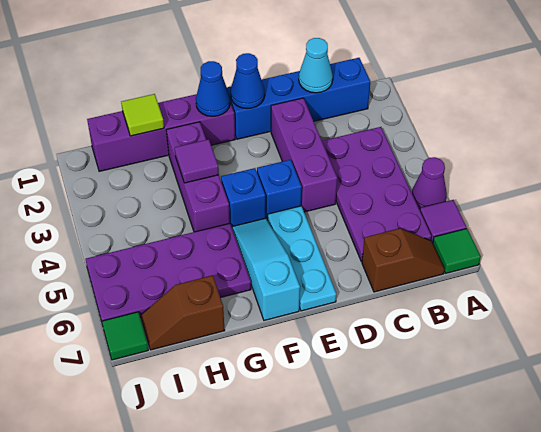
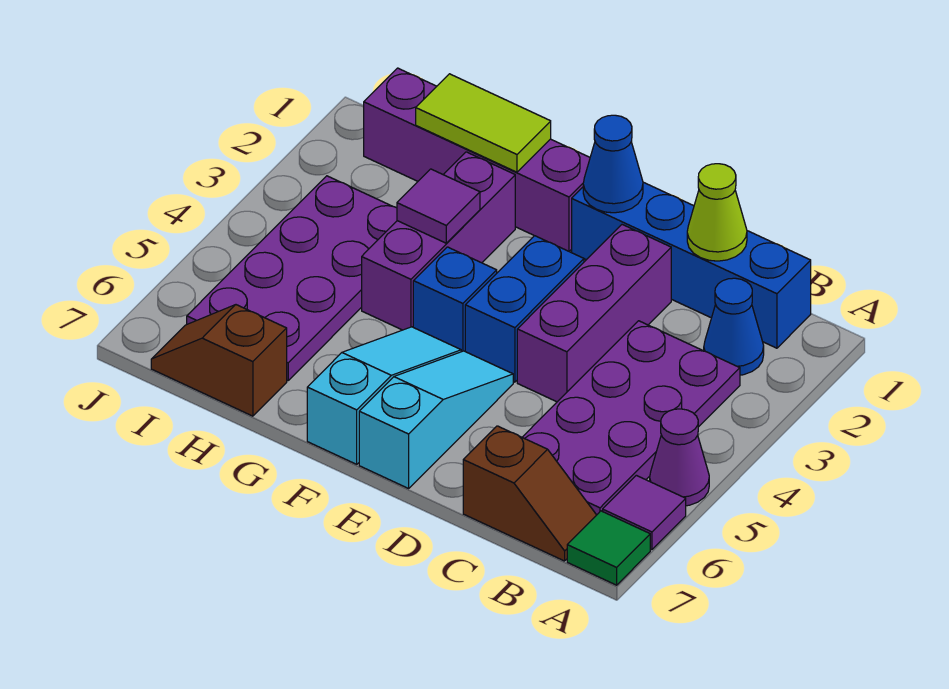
cyan 1x1 cone [299,38,333,93] -> lime 1x1 cone [687,164,747,261]
blue 1x1 brick [257,160,302,220] -> blue 1x2 brick [465,236,584,382]
cyan 1x3 plate [268,206,336,311] -> cyan 1x3 slope [359,351,513,488]
blue 1x1 cone [196,61,230,117] -> blue 1x1 cone moved to [704,278,764,375]
purple 2x4 plate [85,223,251,321] -> purple 2x4 plate turned to [187,176,397,380]
lime 1x1 tile [121,94,164,136] -> lime 1x2 tile [416,74,551,172]
green 1x1 tile [102,312,148,360] -> none

